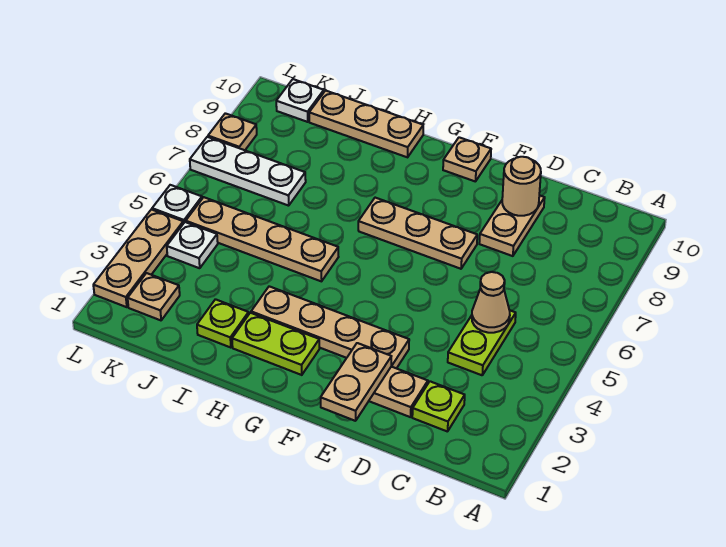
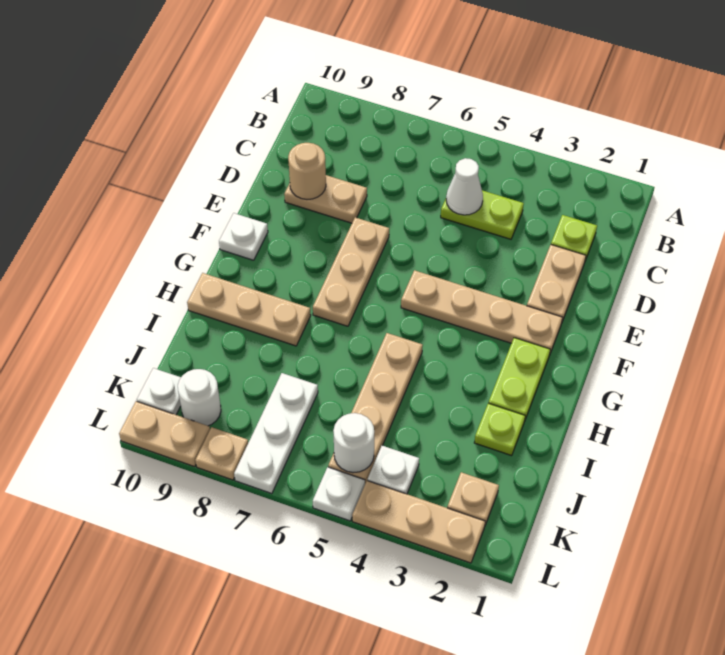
tan 1x1 cone [472,272,510,333] -> white 1x1 cone [446,158,483,215]
tan 1x2 plate [321,343,391,421] -> tan 1x2 plate moved to [119,401,210,467]
tan 1x4 plate [251,286,409,368] -> tan 1x4 plate turned to [401,270,563,353]
tan 1x1 plate [443,137,491,182] -> white 1x1 plate [219,213,268,260]
tan 1x3 plate [309,91,423,157] -> tan 1x3 plate turned to [187,273,311,346]
none -> white 1x1 round brick [333,413,374,473]
none -> white 1x1 round brick [178,369,221,426]

